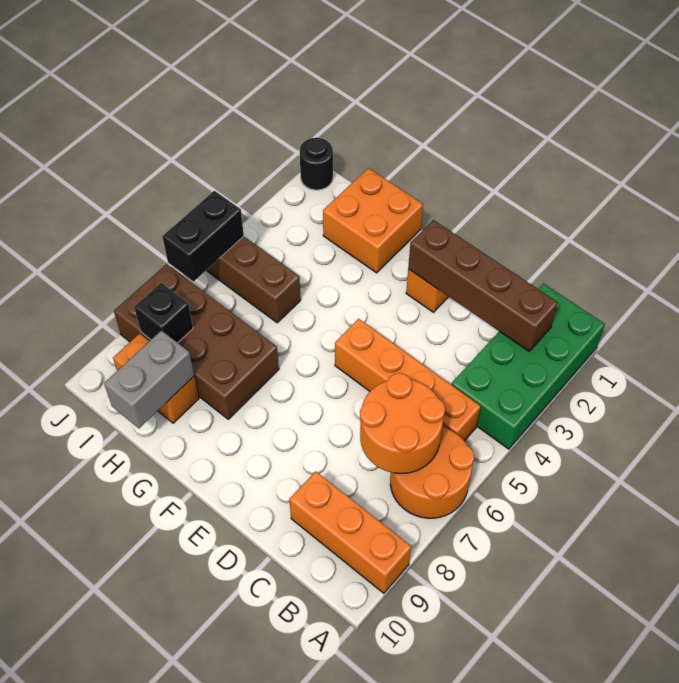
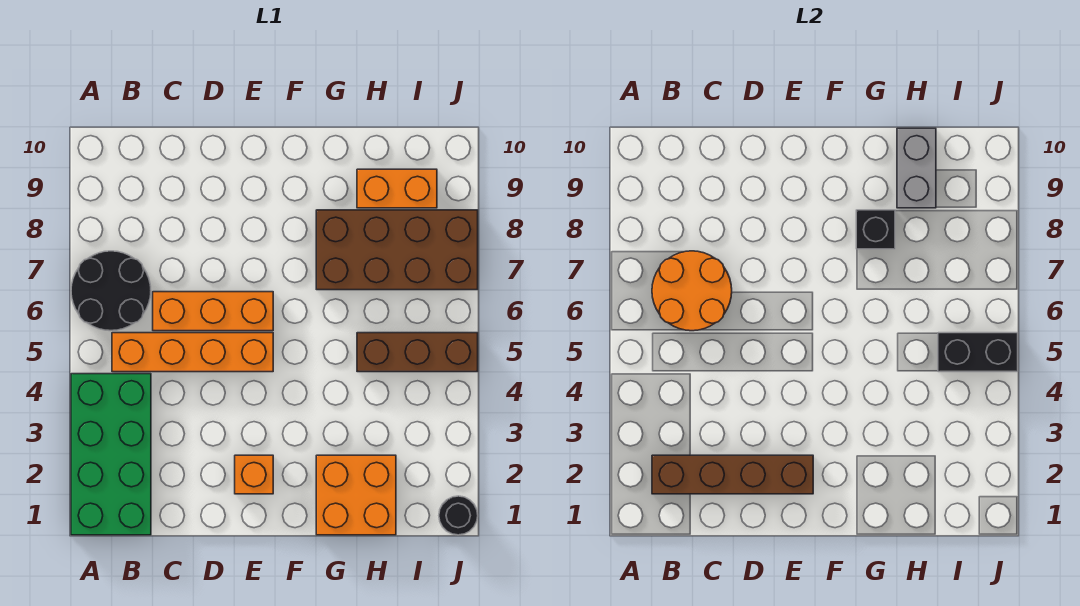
orange 2x2 round brick [390,427,474,518] -> black 2x2 round brick [71,251,151,331]
orange 1x3 brick [289,471,411,593] -> orange 1x3 brick moved to [153,292,273,331]
black 1x1 brick [134,283,193,343] -> black 1x1 brick moved to [856,210,895,249]
black 1x2 brick [162,191,244,281] -> black 1x2 brick turned to [938,333,1018,372]

